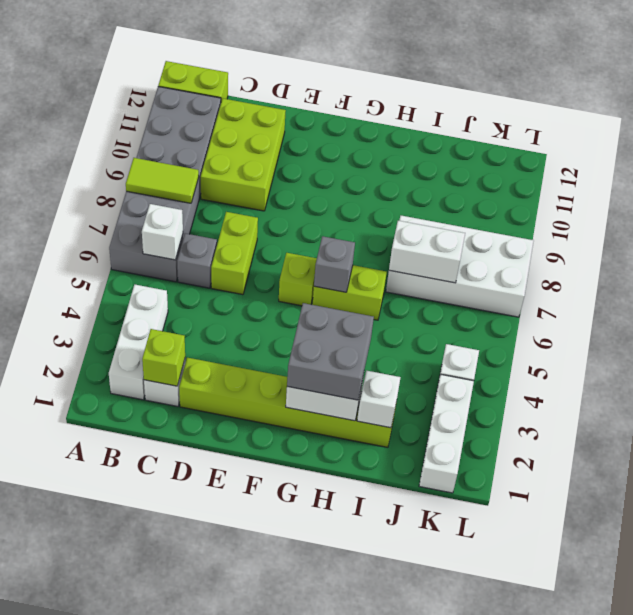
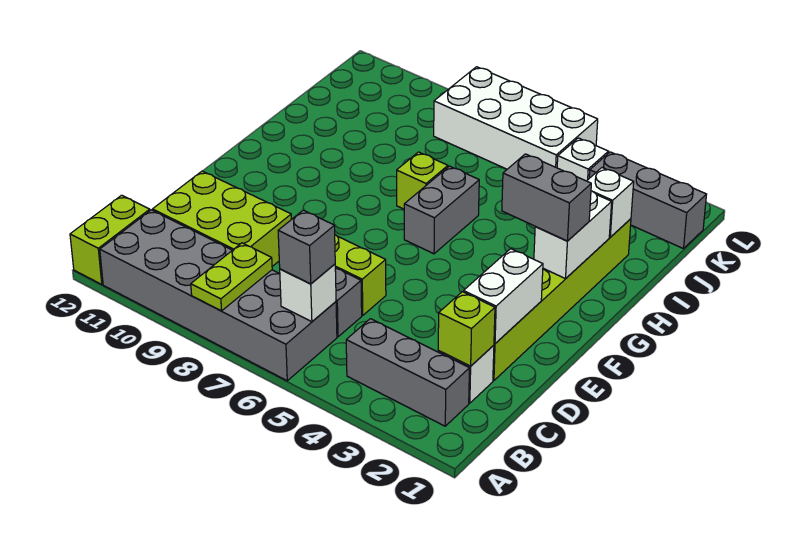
lime 1x2 tile [126,158,199,203] -> lime 1x2 plate [191,243,272,311]
white 1x3 brick [109,285,168,400] -> grey 1x3 brick [346,319,469,426]
lime 1x1 brick [279,253,317,306] -> lime 1x1 brick moved to [397,152,448,209]
grey 2x2 brick [287,303,374,400] -> grey 1x2 brick [502,154,591,241]
lime 1x2 brick [312,265,387,320] -> grey 1x2 brick [404,166,479,254]
grey 1x1 brick [314,236,355,292] -> grey 1x1 brick moved to [278,210,335,284]
white 2x4 brick [386,216,534,317] -> white 2x4 brick turned to [434,67,598,169]
white 1x2 brick [389,221,465,283] -> white 1x2 brick moved to [463,249,543,344]
white 1x3 brick [419,374,474,493] -> grey 1x3 brick [589,152,707,249]

